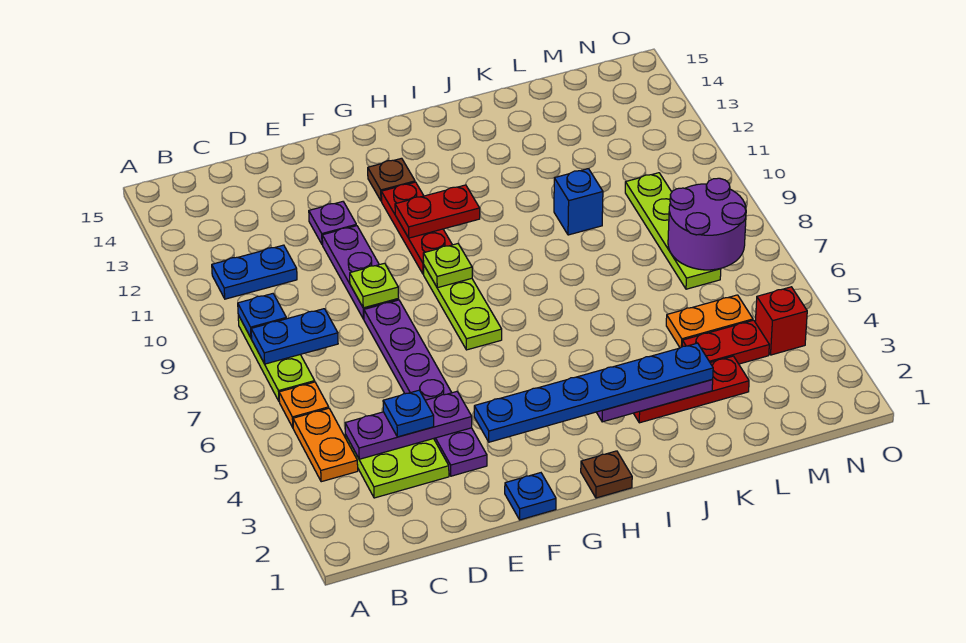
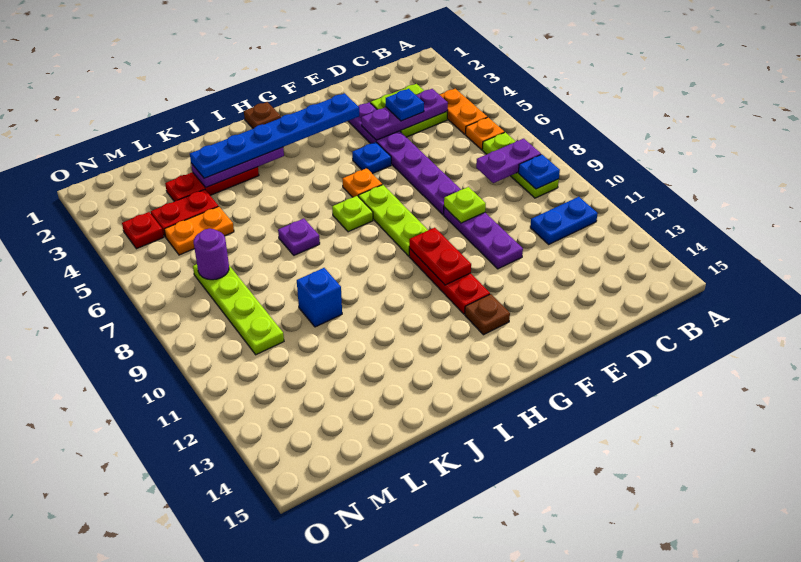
blue 1x2 plate [251,309,338,364] -> purple 1x2 plate [476,139,541,183]
purple 1x1 plate [309,202,356,245] -> purple 1x1 plate moved to [278,219,320,255]
blue 1x1 plate [505,473,556,520] -> blue 1x1 plate moved to [352,142,391,174]
none -> orange 1x1 plate [342,168,382,197]
lime 1x1 plate [423,244,472,288] -> lime 1x1 plate moved to [332,196,373,232]
red 1x2 plate [395,185,480,238] -> red 1x2 plate turned to [409,228,471,285]
purple 2x2 round brick [668,178,746,270] -> purple 1x1 round brick [194,229,229,280]
red 1x1 brick [755,287,807,355] -> red 1x1 plate [122,212,164,249]

